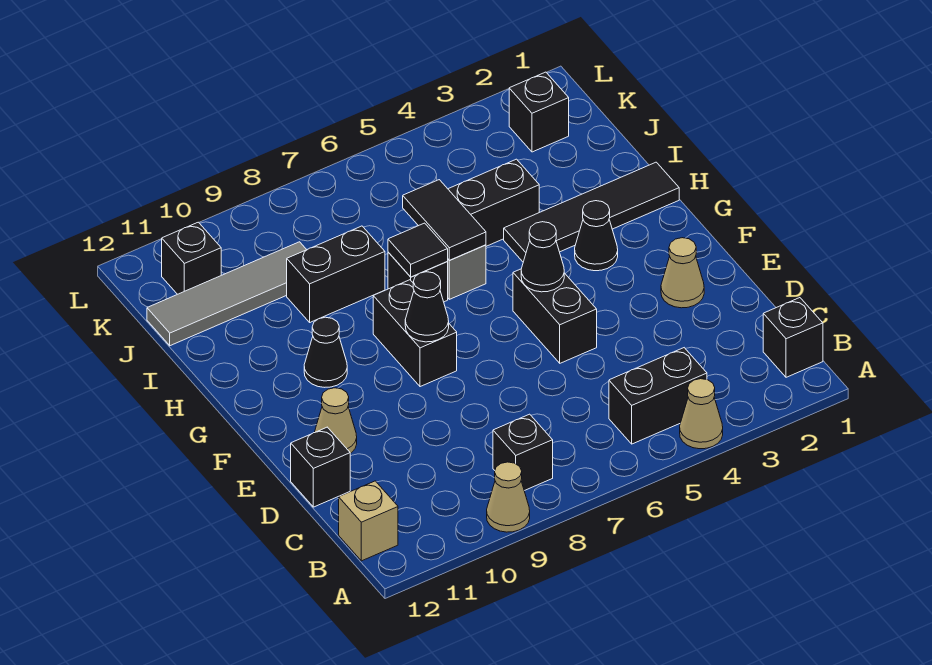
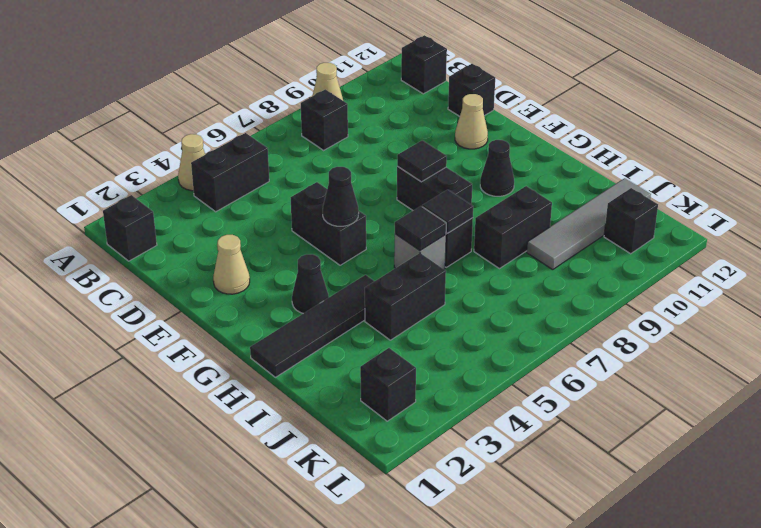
tan 1x1 brick [339,481,398,561] -> black 1x1 brick [401,35,447,94]
black 1x1 cone [405,272,449,342] -> black 1x1 tile [397,140,447,182]
black 1x2 tile [403,180,486,260] -> black 1x1 tile [395,206,446,251]

